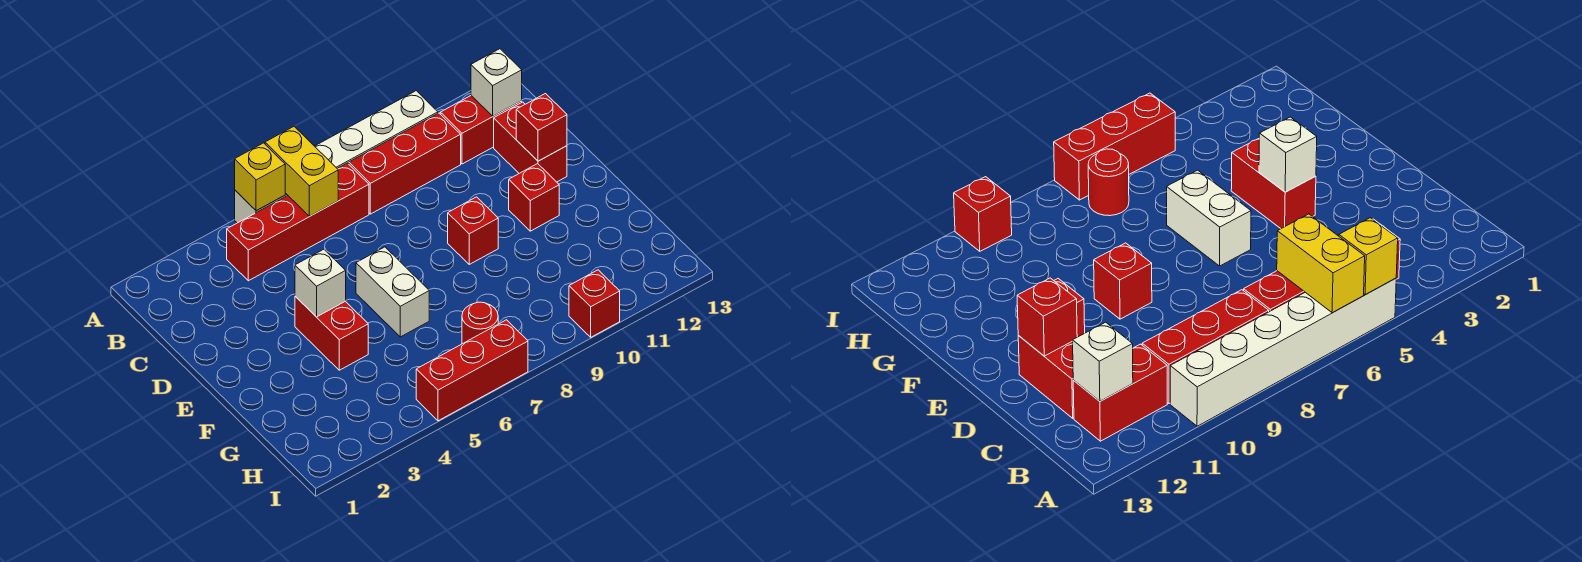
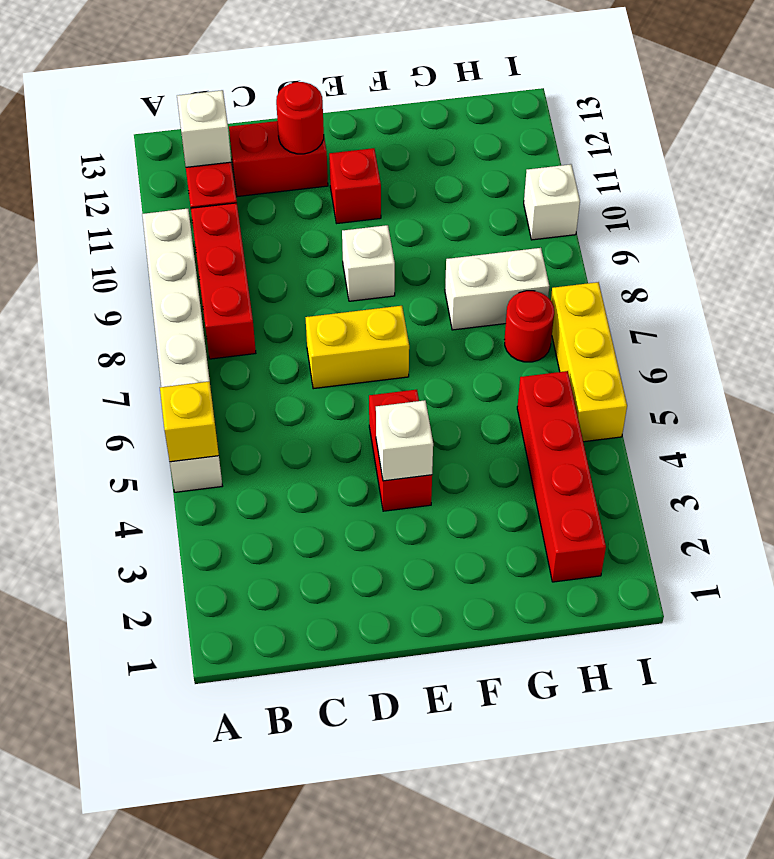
yellow 1x2 brick [265,127,338,216] -> yellow 1x2 brick moved to [305,306,409,389]
red 1x4 brick [227,163,369,281] -> red 1x4 brick moved to [517,371,606,582]
red 1x1 brick [516,94,567,161] -> red 1x1 round brick [276,82,324,154]
red 1x2 brick [295,296,368,370] -> red 1x2 brick turned to [369,390,432,511]
white 1x2 brick [356,247,429,337] -> white 1x2 brick moved to [445,248,549,330]
red 1x1 brick [448,197,498,264] -> white 1x1 brick [342,225,395,301]
red 1x3 brick [416,320,528,421] -> yellow 1x3 brick [551,282,627,442]
red 1x1 brick [569,270,620,337] -> white 1x1 brick [524,164,580,240]

